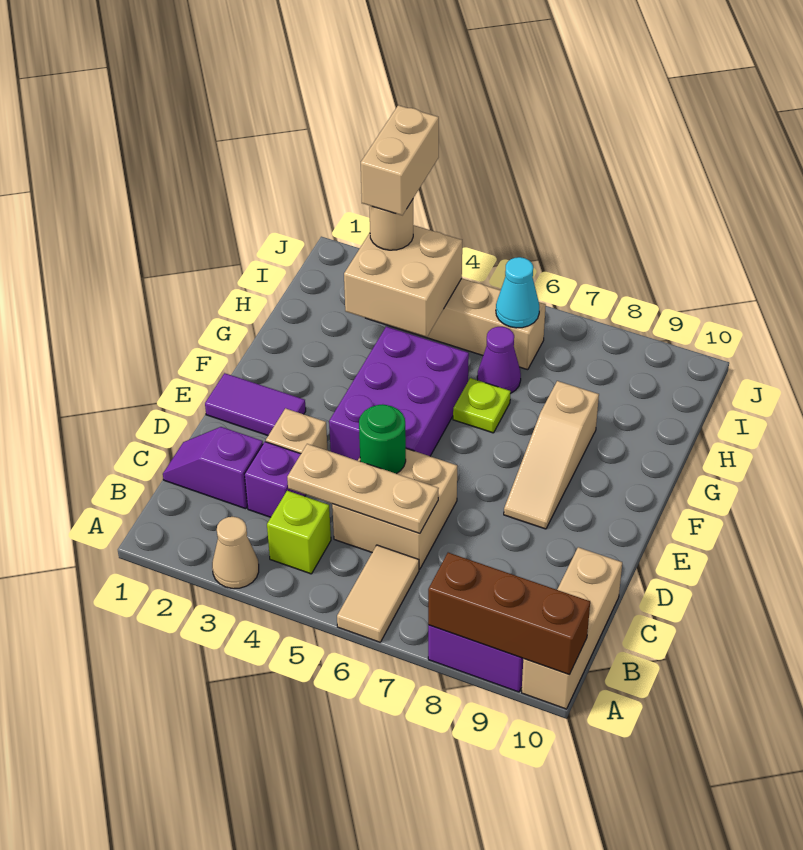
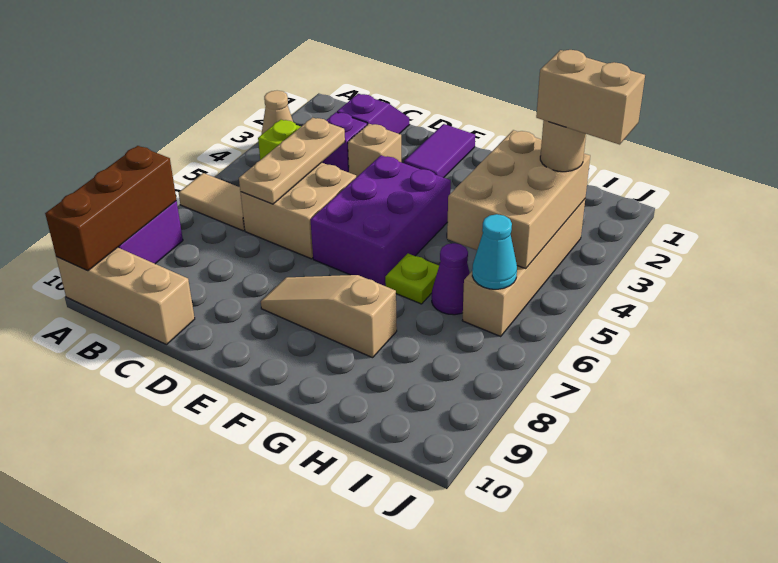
green 1x1 round brick [359,404,406,474] -> none
purple 2x3 brick [329,327,469,461] -> purple 2x3 brick turned to [311,155,451,286]
tan 2x2 brick [344,225,462,337] -> tan 2x3 brick [447,130,590,269]

